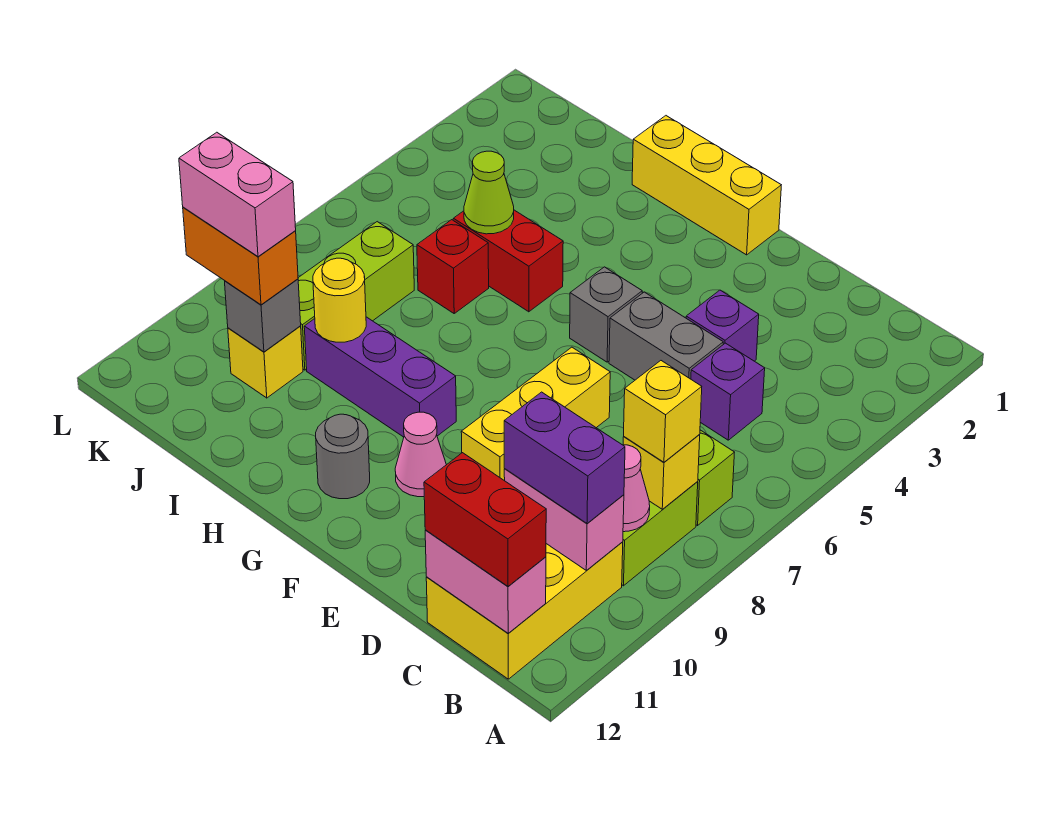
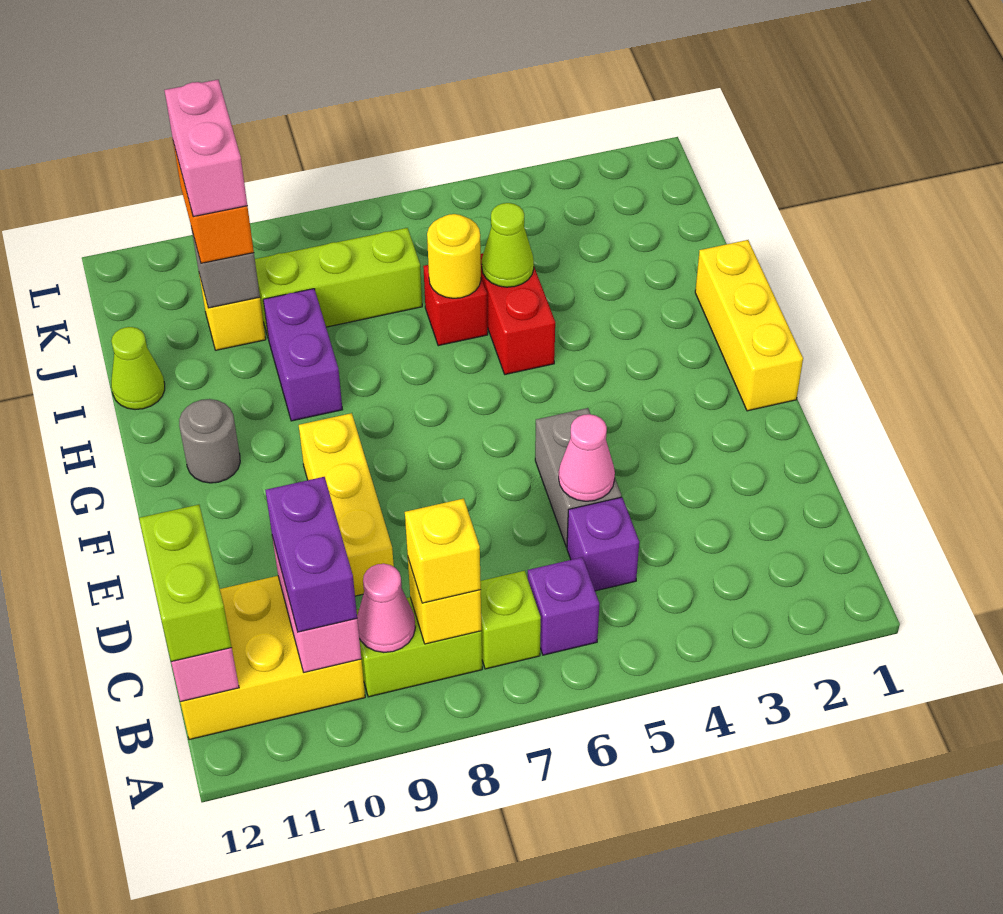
red 1x2 brick [424,453,546,586] -> lime 1x2 brick [139,505,232,662]
purple 1x1 brick [686,290,759,361] -> purple 1x1 brick moved to [528,557,599,655]
yellow 1x3 brick [461,347,610,481] -> yellow 1x3 brick turned to [299,413,394,596]
grey 1x1 brick [570,267,642,362] -> none
pink 1x1 cone [395,412,446,497] -> pink 1x1 cone moved to [559,414,615,501]
purple 1x3 brick [304,317,456,437] -> purple 1x2 brick [263,289,342,421]
yellow 1x1 round brick [313,258,366,342] -> yellow 1x1 round brick moved to [427,214,481,298]
none -> lime 1x1 cone [111,327,165,410]

